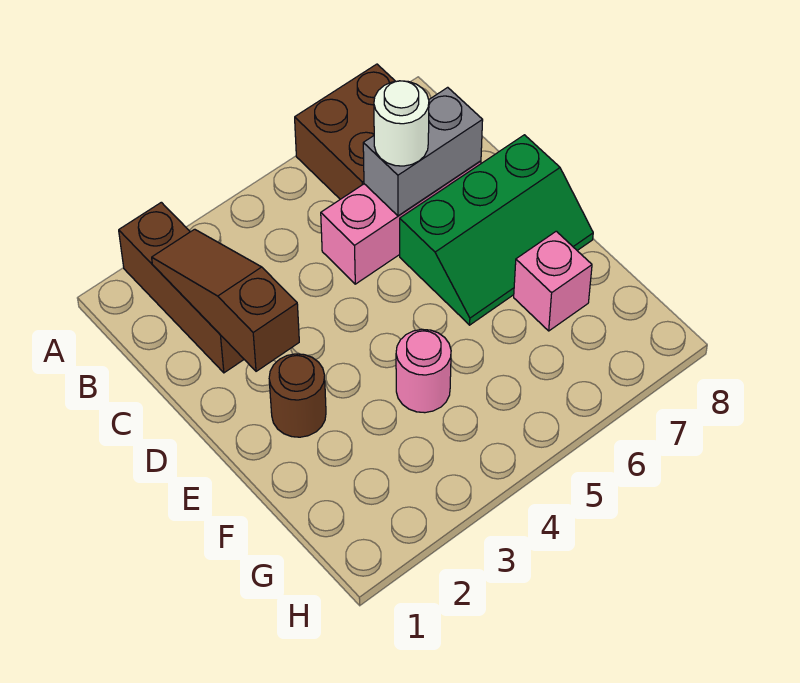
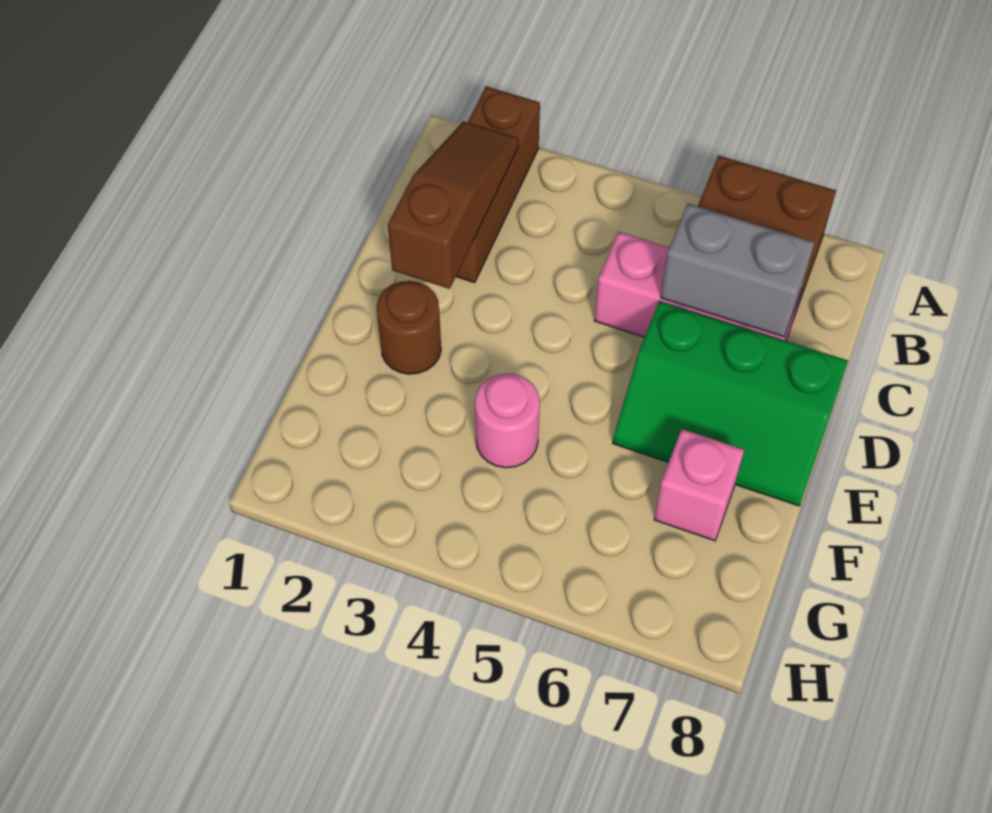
white 1x1 round brick [374,81,429,166] -> none

